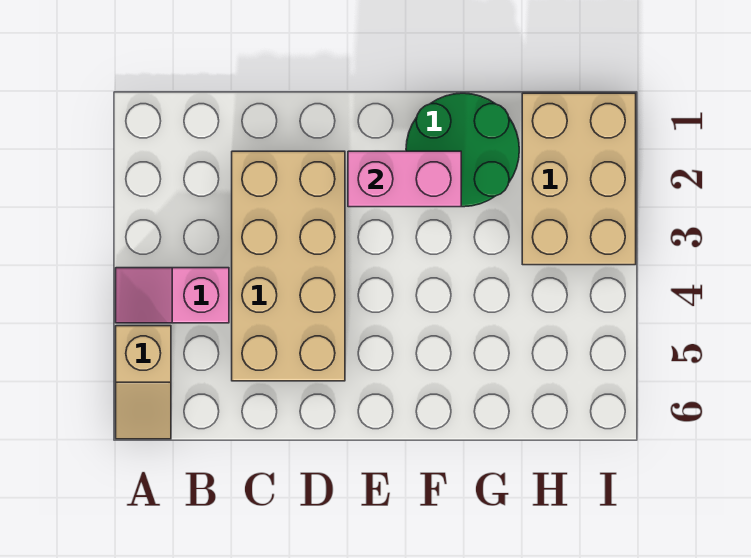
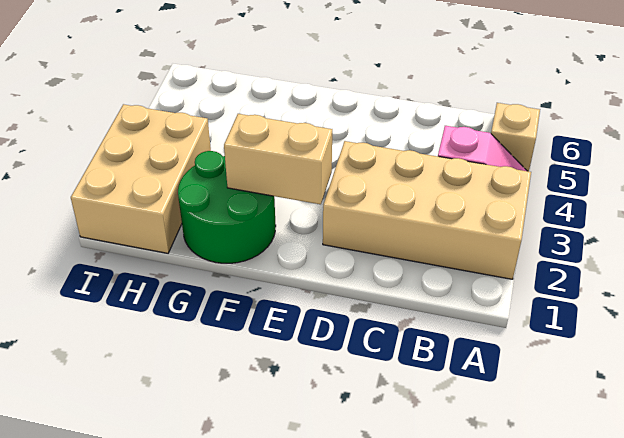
tan 2x4 brick [232,151,345,381] -> tan 2x4 brick turned to [323,141,531,279]
pink 1x2 brick [348,151,461,207] -> tan 1x2 brick [224,114,332,204]

